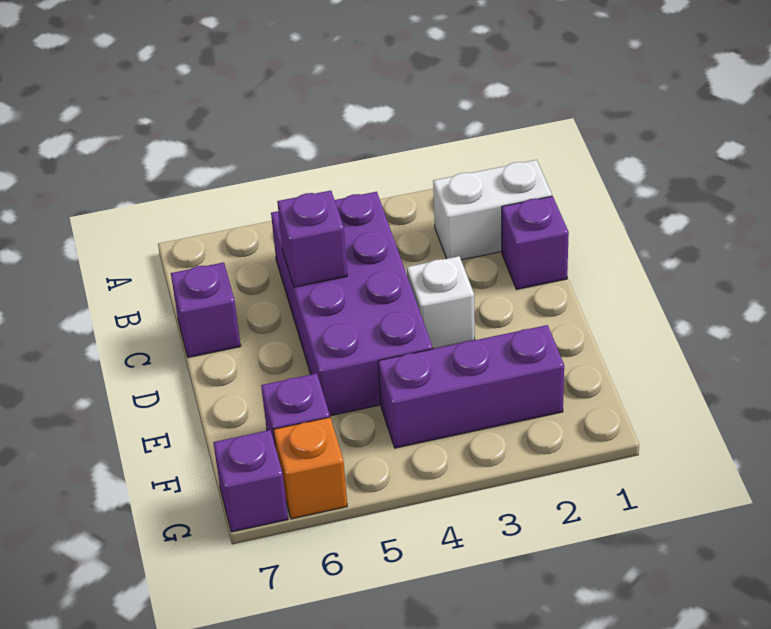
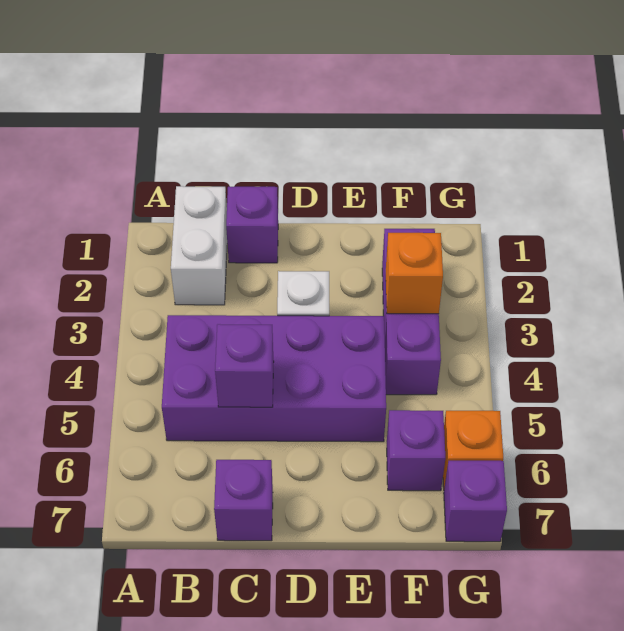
none -> orange 1x1 brick [386,233,443,314]

